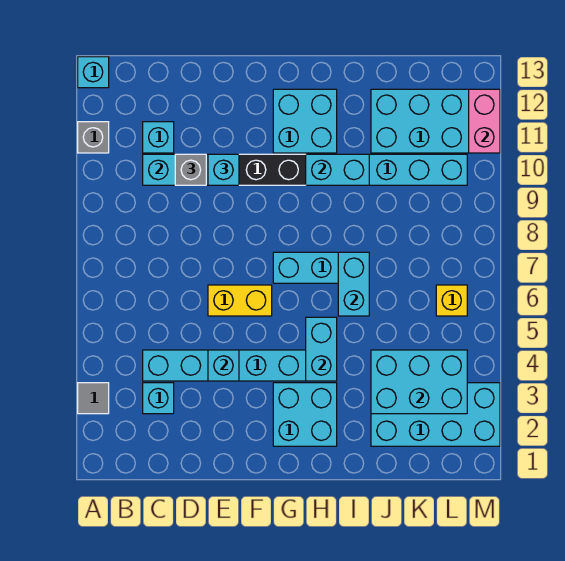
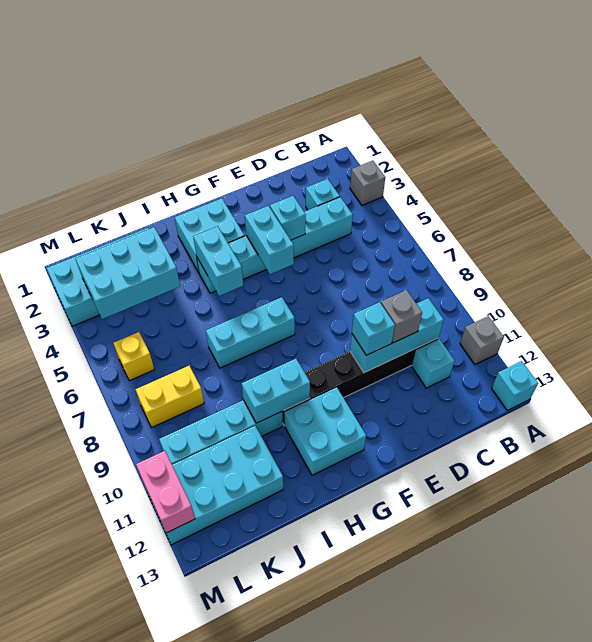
grey 1x1 tile [78,383,109,414] -> grey 1x1 brick [350,161,385,205]
yellow 1x2 brick [208,285,272,316] -> yellow 1x2 brick moved to [135,366,204,427]
cyan 1x2 brick [338,252,369,316] -> cyan 1x2 brick moved to [245,206,294,274]

